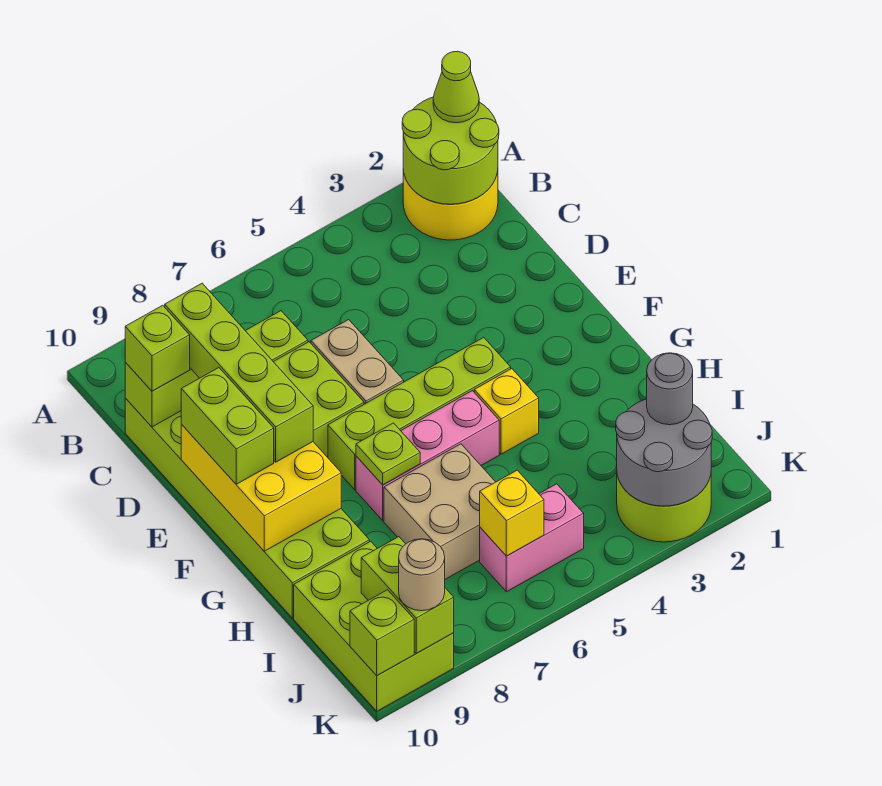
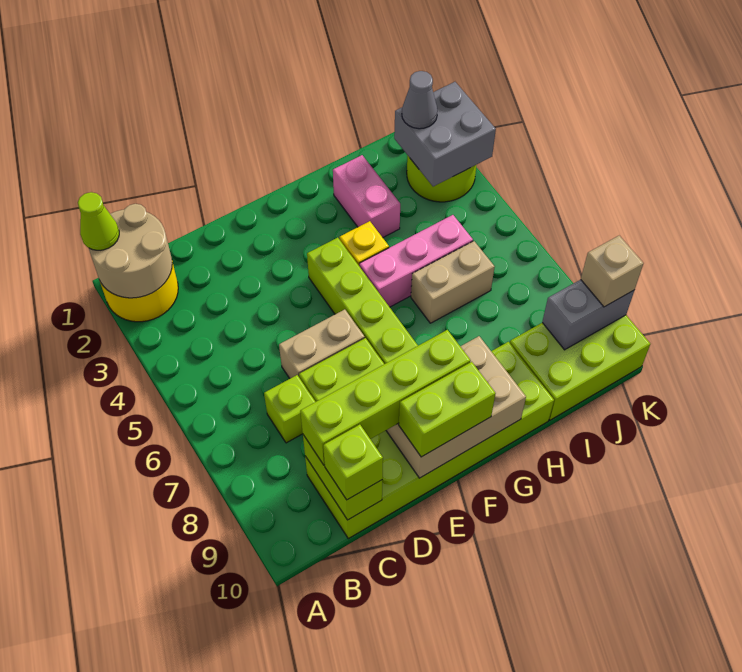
lime 2x2 round brick [402,97,499,204] -> tan 2x2 round brick [89,204,172,298]
yellow 2x3 brick [181,425,341,551] -> tan 2x3 brick [386,336,526,478]
pink 1x3 brick [356,391,499,521] -> pink 1x3 brick turned to [359,215,473,307]
lime 1x1 plate [356,423,420,485] -> none
tan 2x2 brick [384,444,495,579] -> tan 1x2 brick [411,241,495,323]
grey 2x2 round brick [616,399,712,506] -> grey 2x2 brick [394,82,496,187]
grey 1x1 round brick [647,353,693,425] -> grey 1x1 cone [402,71,437,129]
pink 1x2 brick [480,484,584,592] -> pink 1x2 brick moved to [333,155,400,238]
yellow 1x1 brick [480,470,544,556] -> none
lime 1x2 brick [361,537,454,654] -> grey 1x2 brick [542,280,634,350]
tan 1x1 round brick [399,539,445,611] -> tan 1x1 brick [581,236,643,307]
lime 1x1 brick [350,590,414,676] -> none

